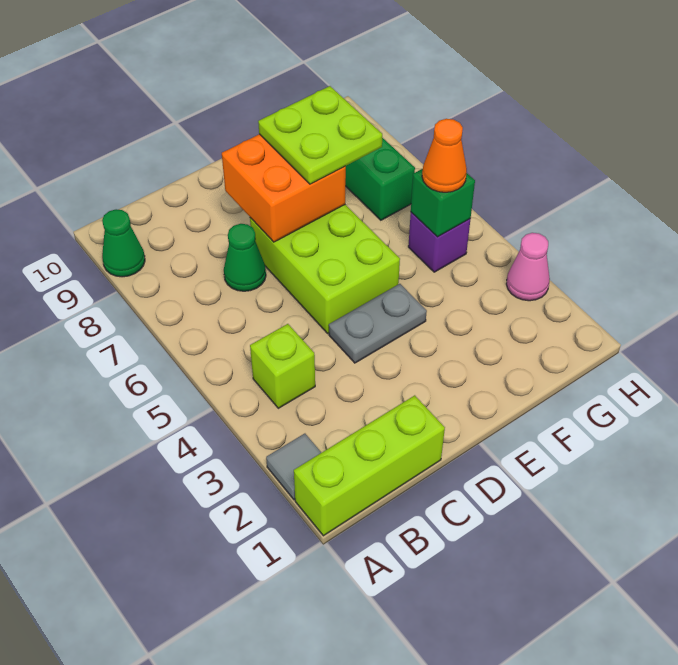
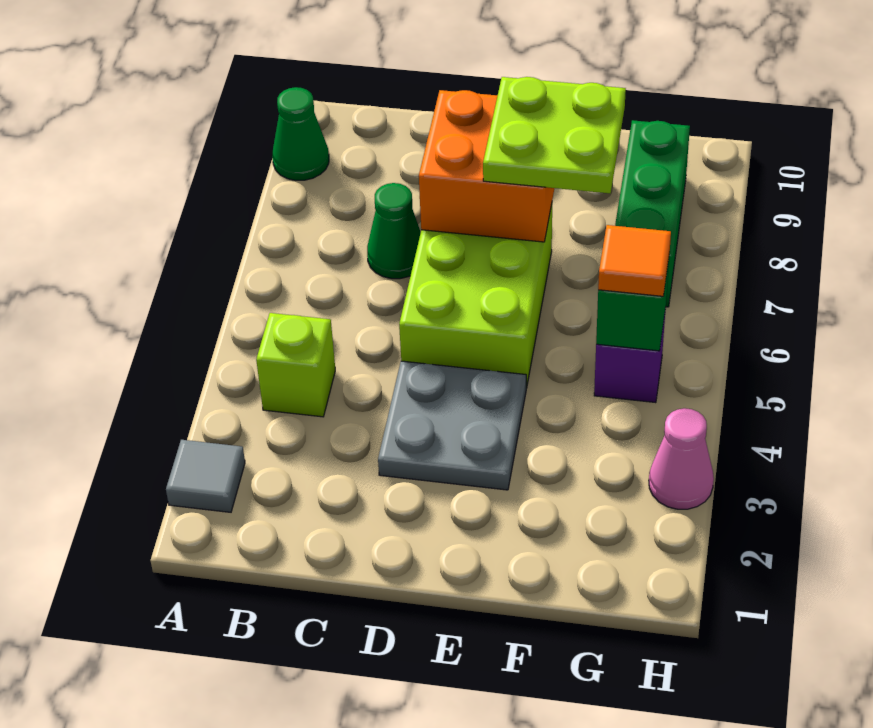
lime 1x3 brick [294,395,445,536] -> none
grey 1x2 plate [329,284,427,363] -> grey 2x2 plate [378,361,526,490]
orange 1x1 cone [422,119,467,192] -> orange 1x1 tile [598,225,671,296]

